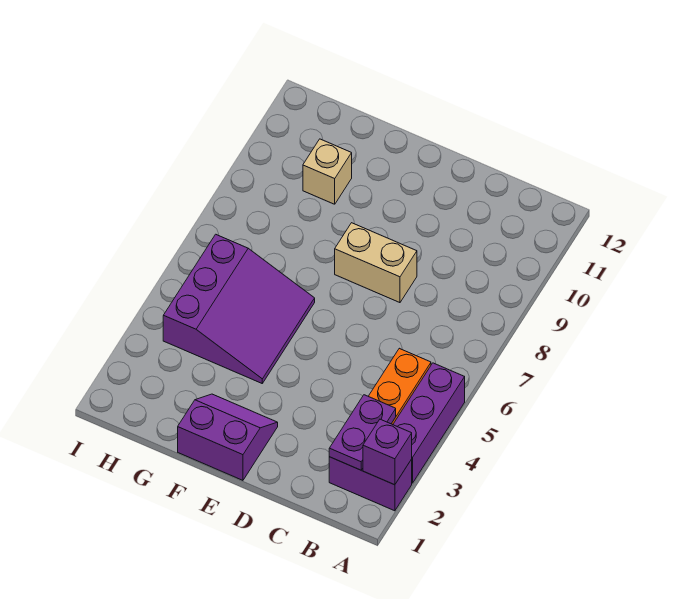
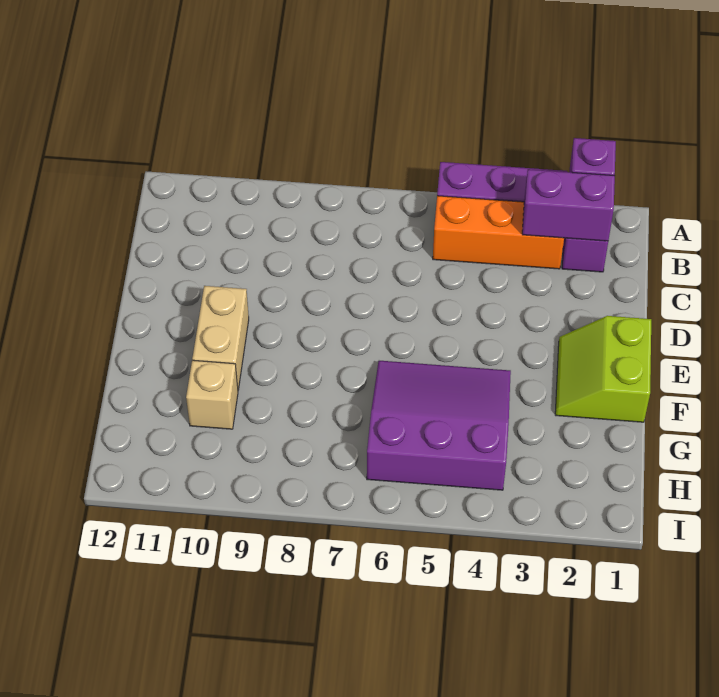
purple 1x2 plate [329,395,396,470] -> purple 1x2 brick [522,169,615,241]
tan 1x2 brick [335,223,417,303] -> tan 1x2 brick moved to [192,286,249,390]
purple 2x2 slope [178,394,278,480] -> lime 2x2 slope [555,316,651,422]

